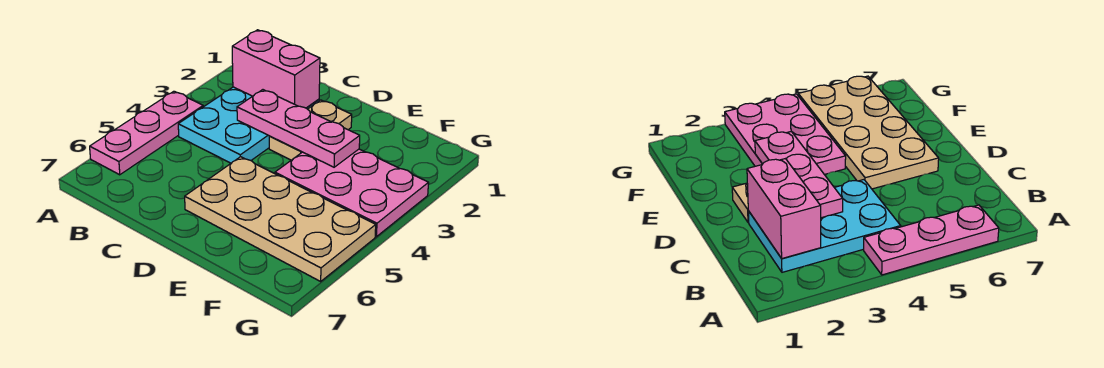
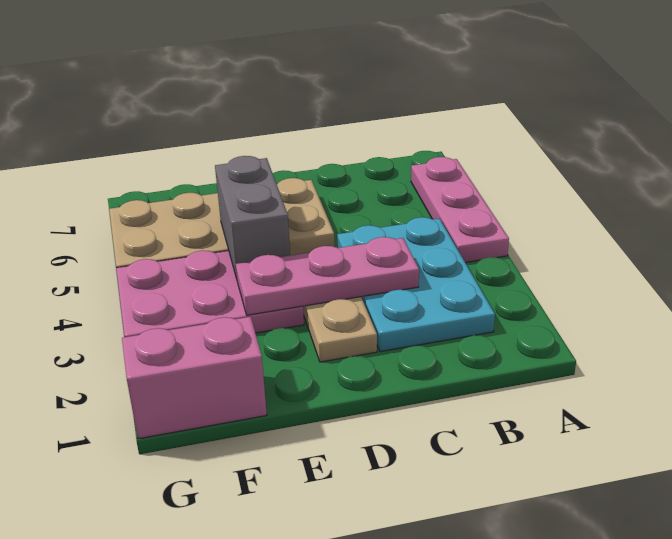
pink 1x2 brick [232,30,320,108] -> pink 1x2 brick moved to [122,317,267,439]
none -> grey 1x2 brick [215,156,290,278]

